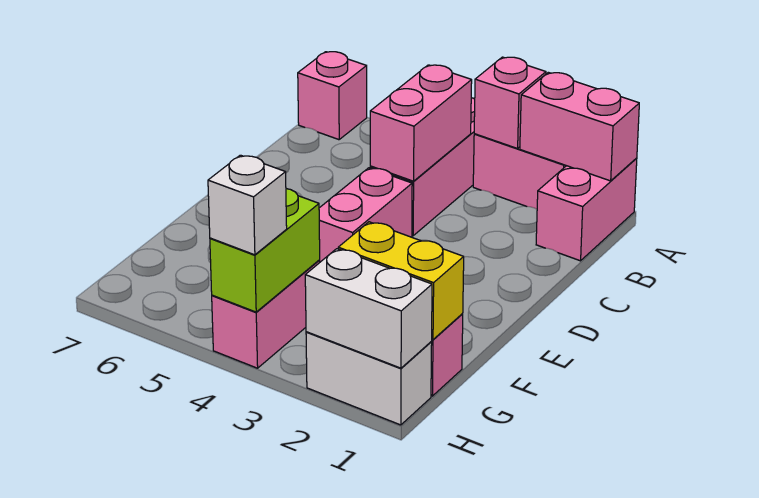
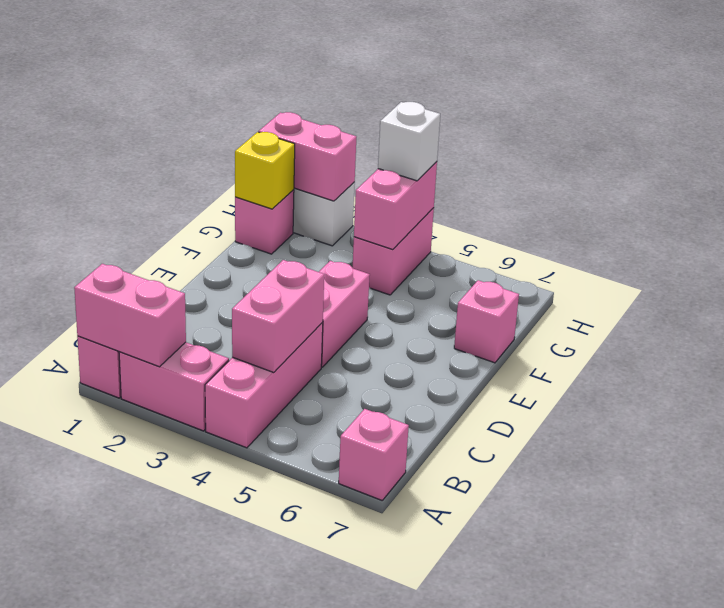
pink 1x1 brick [474,57,546,149] -> pink 1x1 brick moved to [454,280,519,363]
yellow 1x2 brick [338,222,464,340] -> yellow 1x1 brick [235,132,295,209]
lime 1x2 brick [210,189,320,312] -> pink 1x2 brick [354,162,437,250]
white 1x2 brick [305,249,432,368] -> pink 1x2 brick [259,112,356,201]

